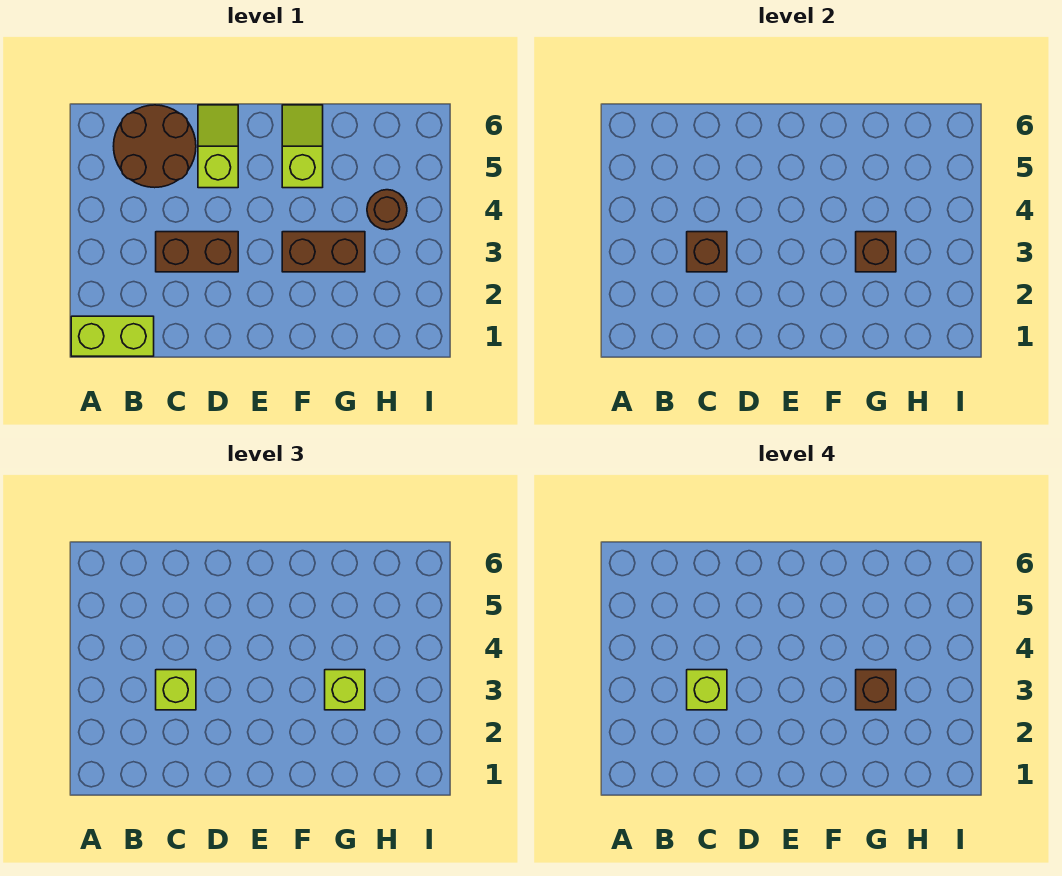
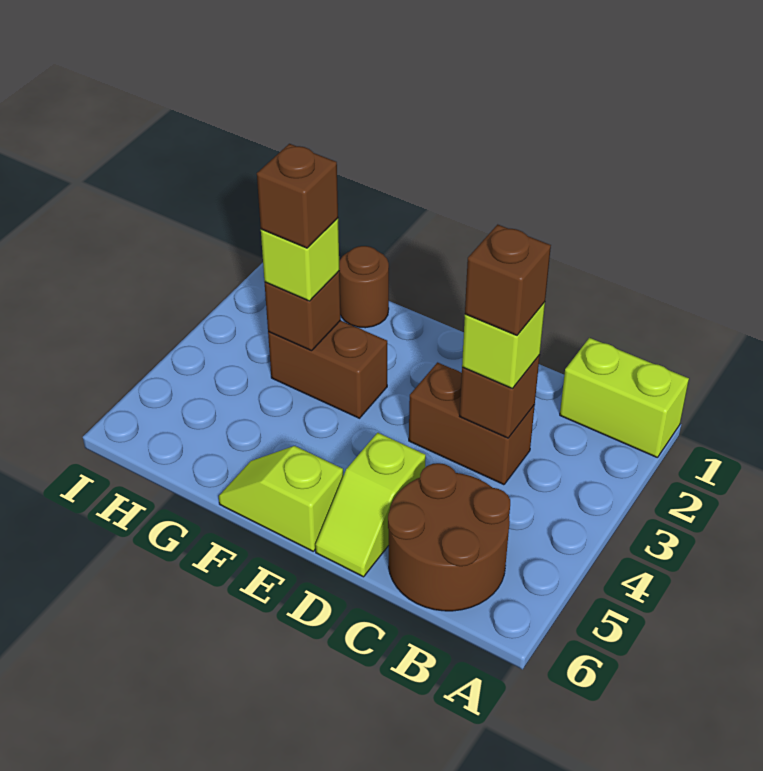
lime 1x1 brick [687,670,727,710] -> brown 1x1 brick [465,225,551,335]
lime 1x2 slope [282,105,323,188] -> lime 1x2 slope turned to [219,446,343,551]
brown 1x1 round brick [367,190,407,230] -> brown 1x1 round brick moved to [339,246,389,328]

